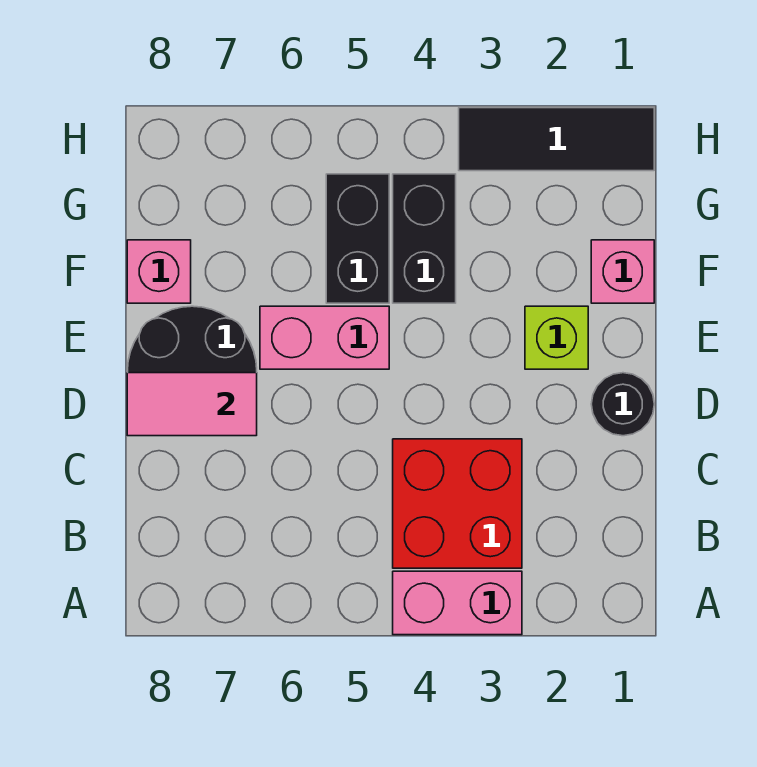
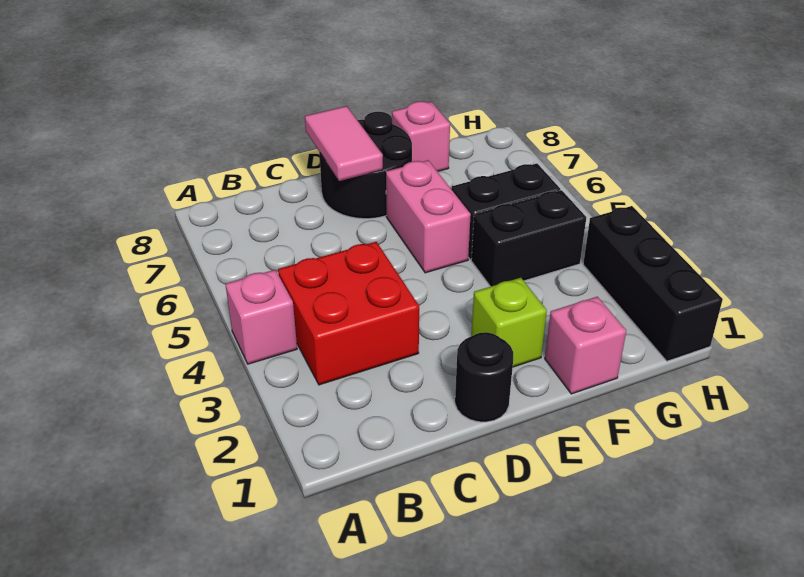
pink 1x2 brick [393,571,522,635] -> pink 1x1 brick [225,270,297,364]
black 1x3 tile [459,108,654,171] -> black 1x3 brick [583,206,723,361]

